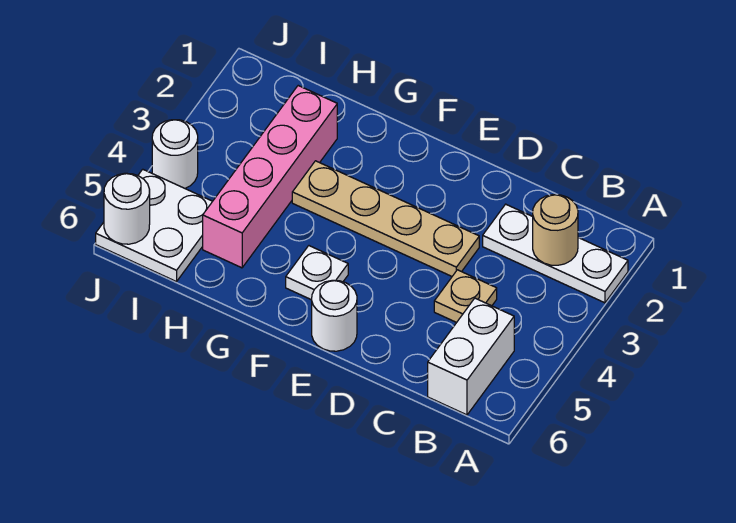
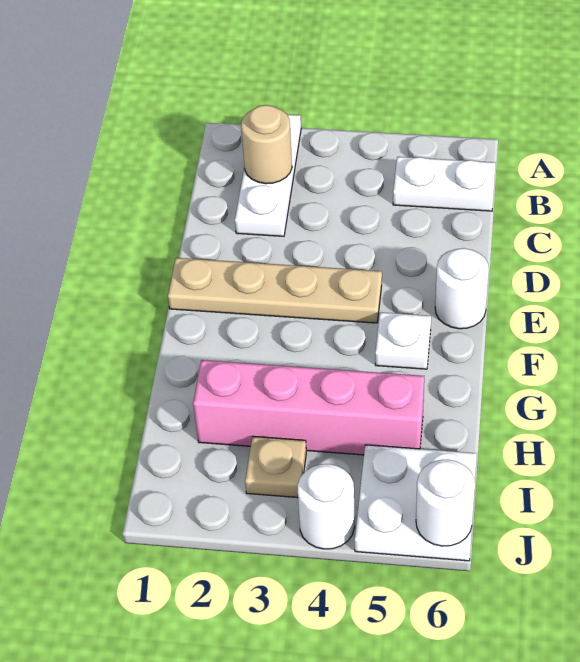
white 1x2 brick [428,298,514,415] -> white 1x2 plate [393,157,496,211]
tan 1x1 plate [434,270,497,323] -> tan 1x1 plate moved to [245,436,306,498]
tan 1x4 plate [292,161,479,276] -> tan 1x4 plate turned to [168,258,382,323]

